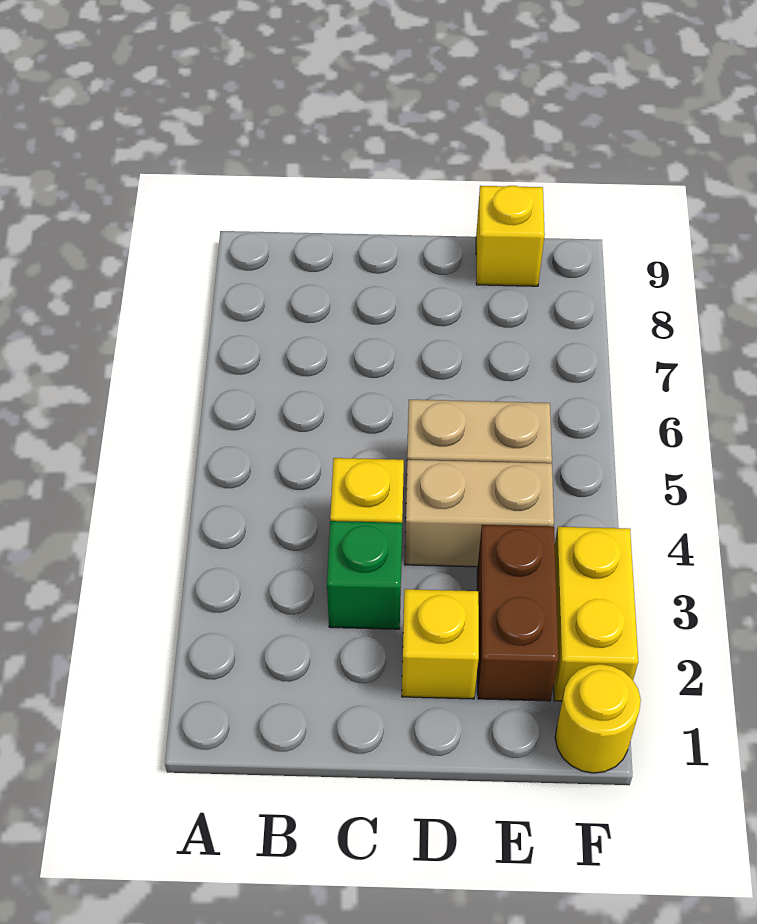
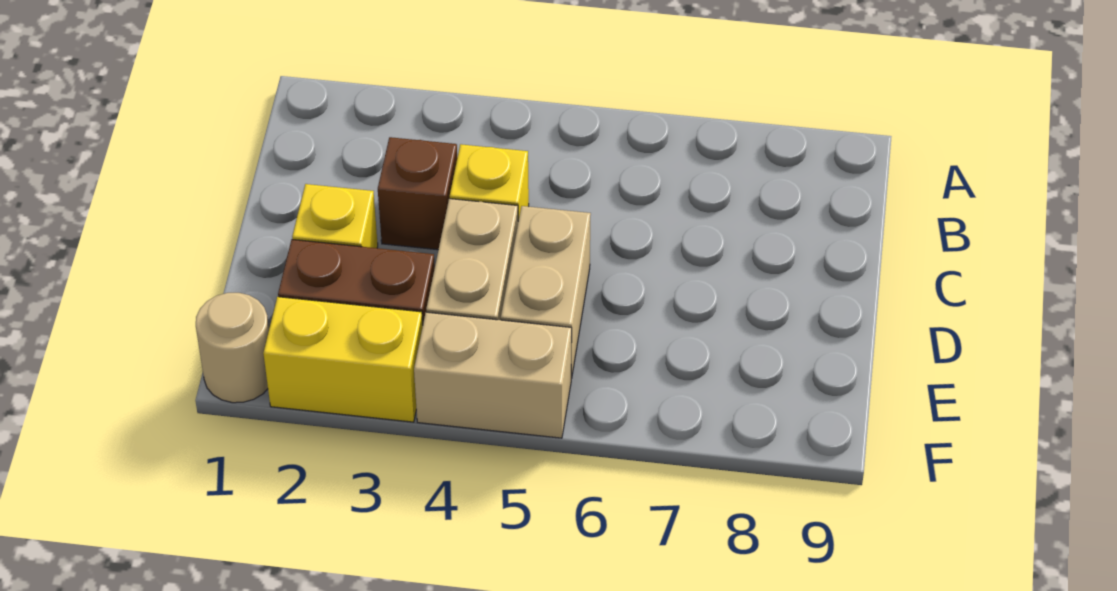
green 1x1 brick [327,521,402,629] -> brown 1x1 brick [378,137,457,250]
yellow 1x1 brick [476,186,545,286] -> none
yellow 1x1 round brick [555,664,641,773] -> tan 1x1 round brick [196,293,269,403]
none -> tan 1x2 brick [414,312,572,438]

